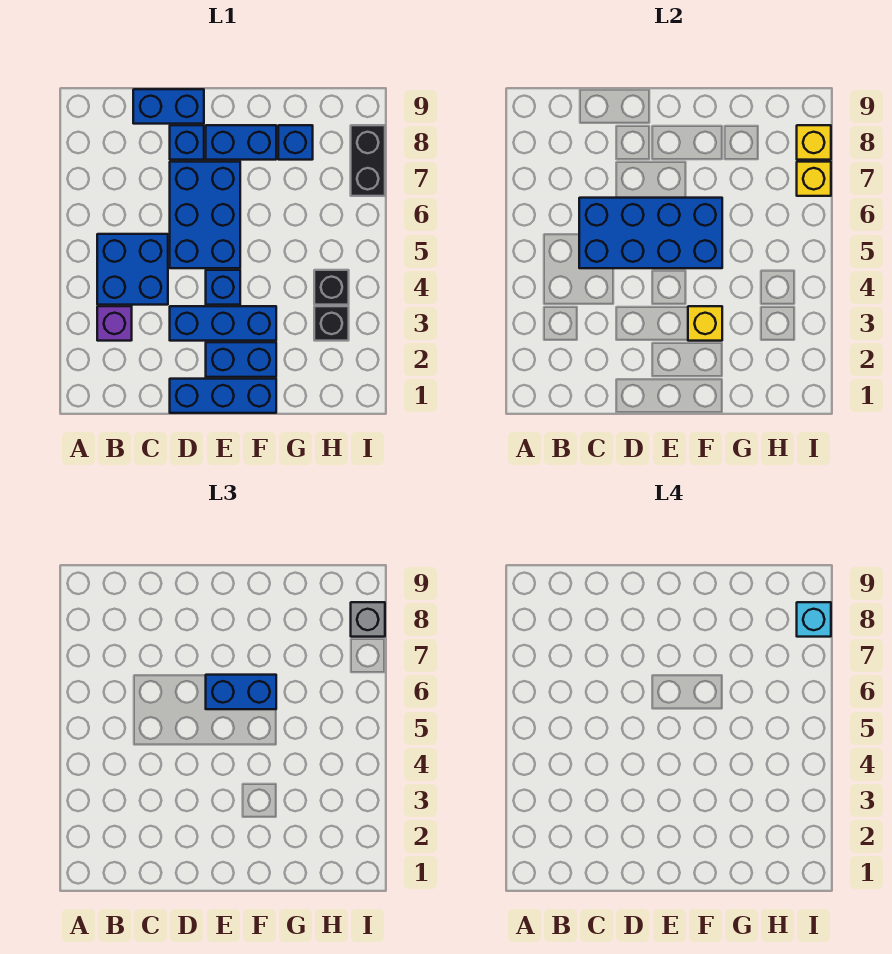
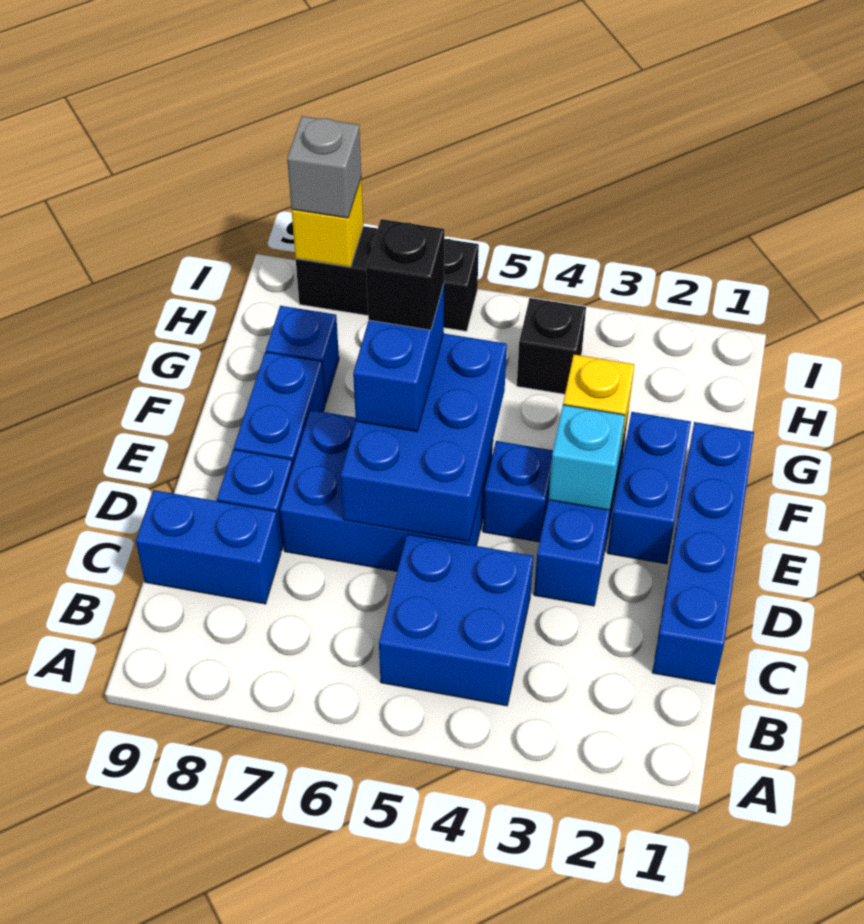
purple 1x1 brick [97,306,132,341] -> none
blue 2x4 brick [579,198,722,268] -> blue 2x3 brick [341,334,507,541]
blue 1x2 brick [133,89,204,124] -> blue 1x2 brick turned to [136,490,281,604]
blue 1x3 brick [170,379,276,413] -> blue 1x4 brick [652,422,754,684]
black 1x1 brick [314,306,349,341] -> black 1x1 brick moved to [366,219,444,330]
black 1x2 brick [351,125,385,196] -> black 1x3 brick [296,226,479,331]
yellow 1x1 brick [797,162,831,196] -> none
cyan 1x1 brick [797,602,831,637] -> cyan 1x1 brick moved to [548,405,625,510]

